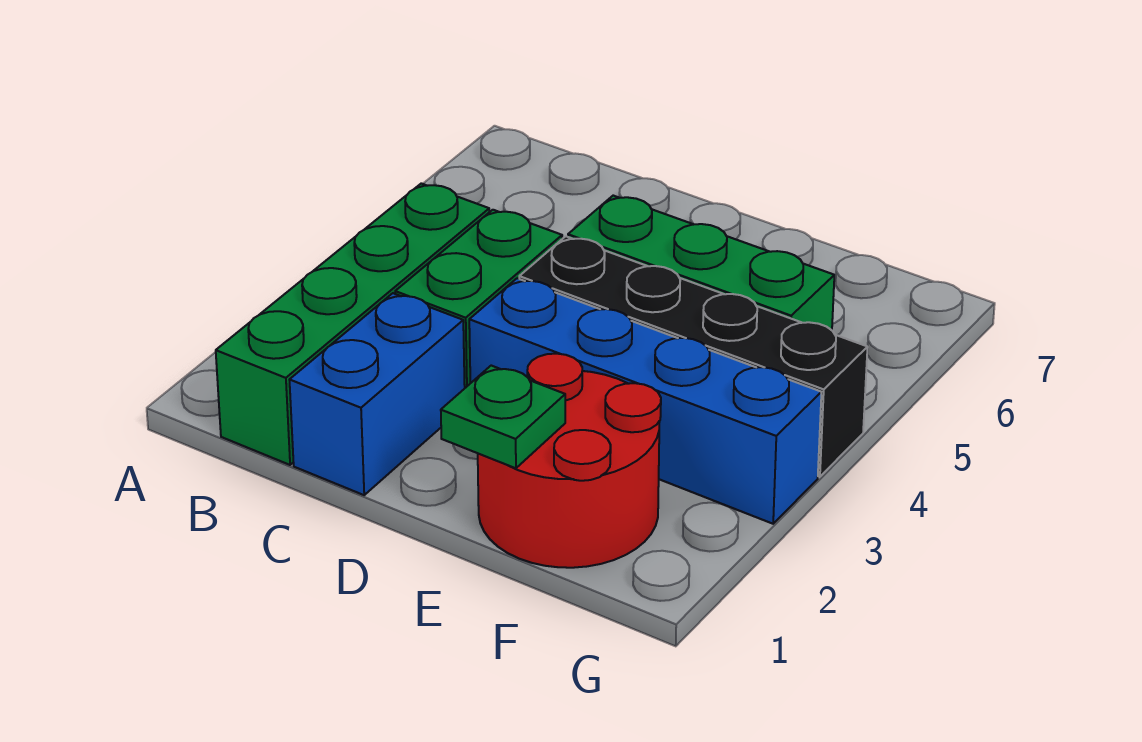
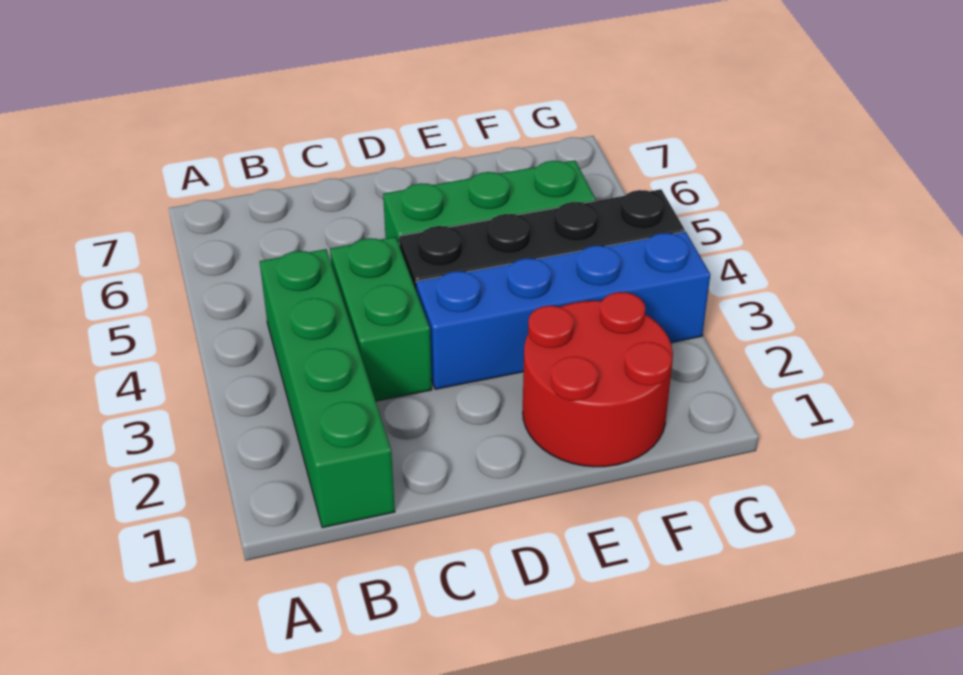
blue 1x2 brick [290,293,465,495] -> none
green 1x1 plate [441,366,565,468] -> none

